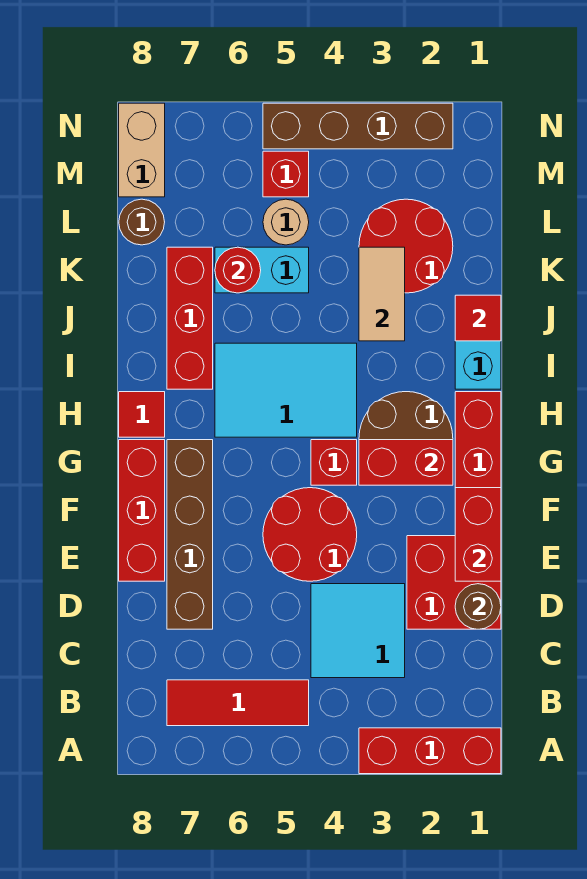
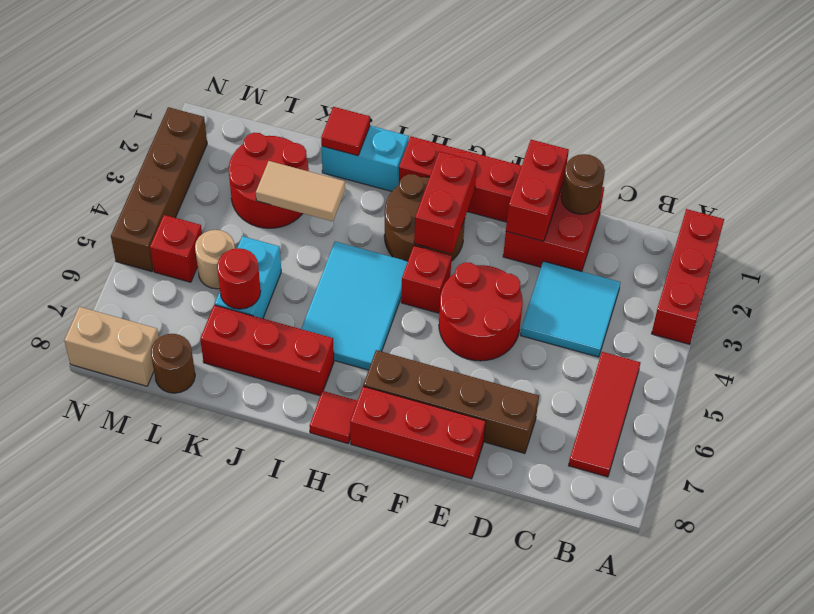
red 1x2 brick [455,488,501,581] -> red 1x2 brick turned to [506,140,569,241]

